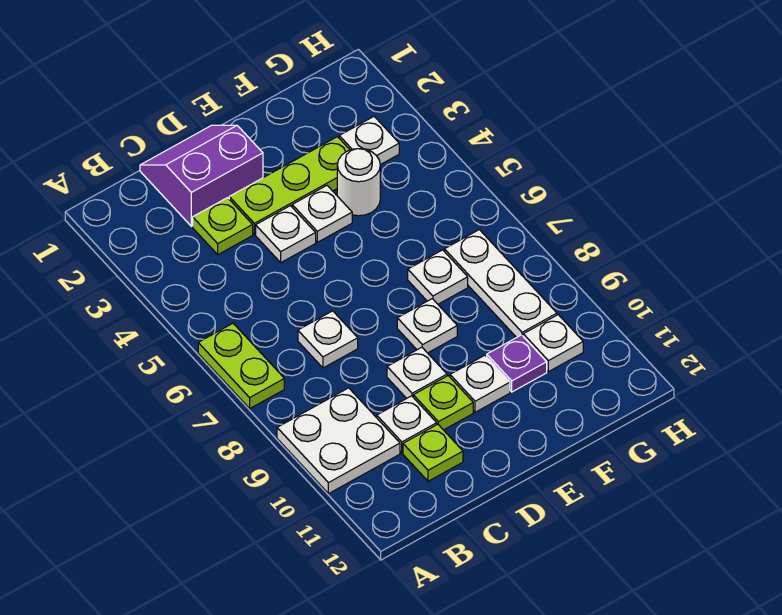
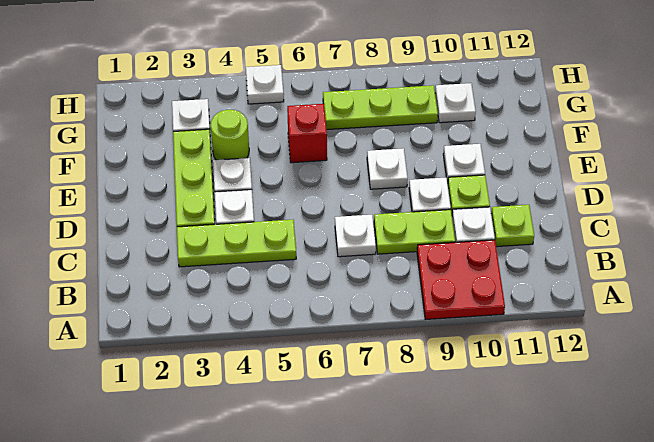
lime 1x2 plate [198,323,284,408] -> lime 1x2 plate moved to [374,210,455,254]
white 2x2 plate [277,388,400,494] -> red 2x2 plate [417,240,505,320]
purple 2x2 slope [140,125,263,226] -> none
lime 1x1 plate [193,198,253,255] -> lime 1x3 plate [177,220,296,267]
white 1x1 round brick [337,149,380,216] -> lime 1x1 round brick [211,110,249,160]
none -> red 1x1 brick [287,104,327,163]
white 1x1 plate [408,250,468,304] -> white 1x1 plate moved to [246,65,284,104]
purple 1x1 plate [487,335,547,392] -> none
white 1x3 plate [444,230,557,338] -> lime 1x3 plate [323,85,438,130]

